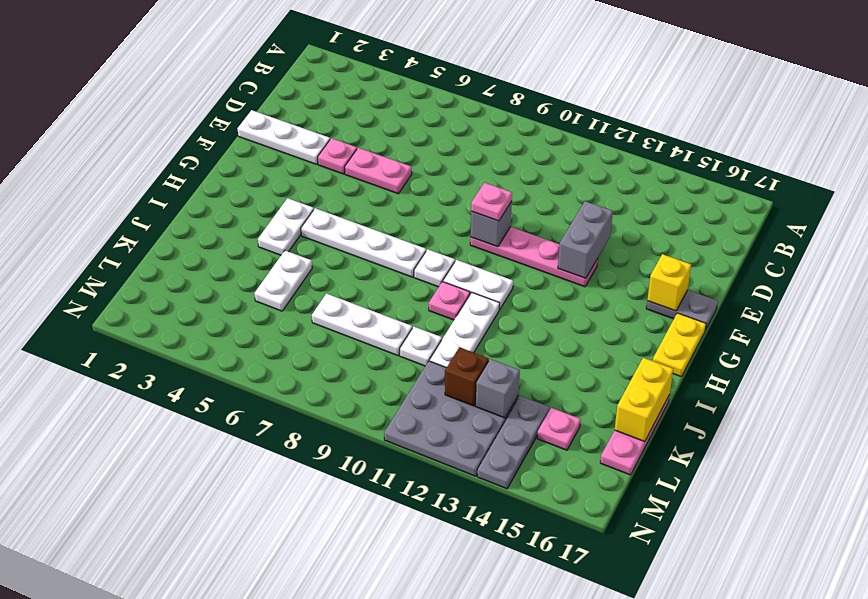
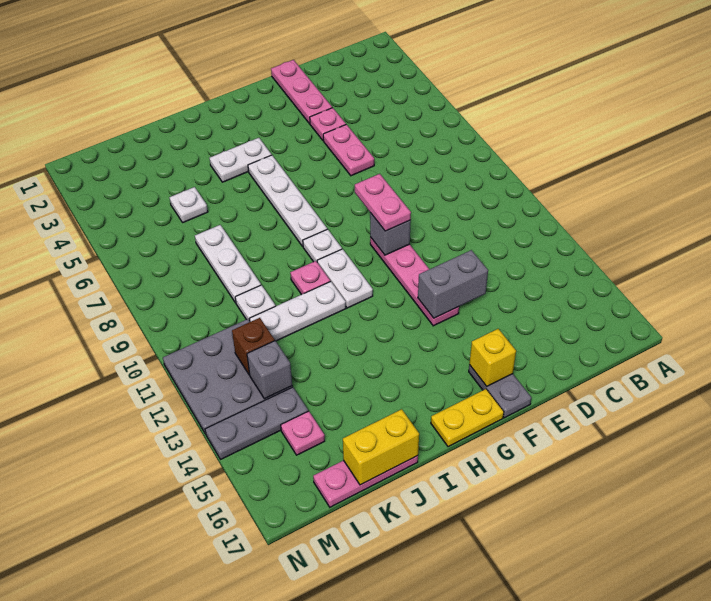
white 1x3 plate [237,110,330,164] -> pink 1x3 plate [271,60,332,124]
pink 1x1 plate [471,183,512,221] -> pink 1x2 plate [355,174,411,231]
white 1x2 plate [254,251,312,311] -> white 1x1 plate [170,187,208,222]

